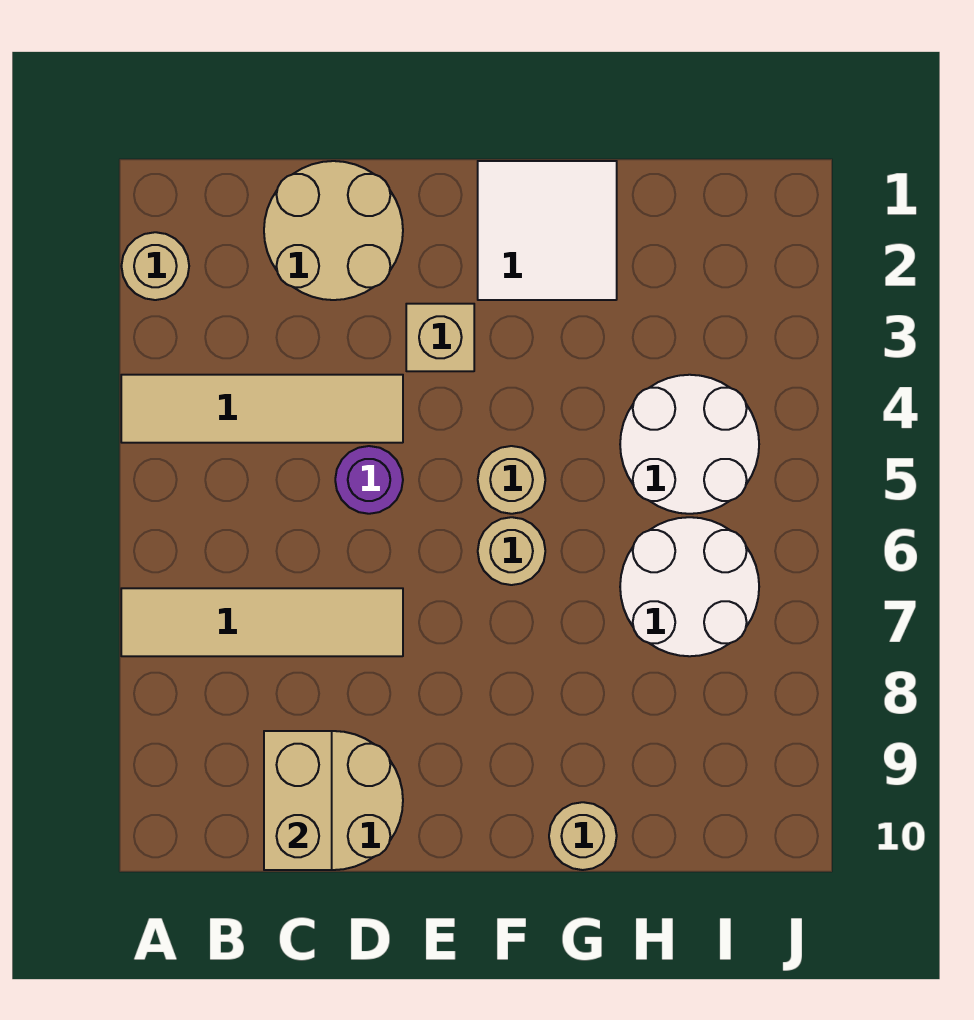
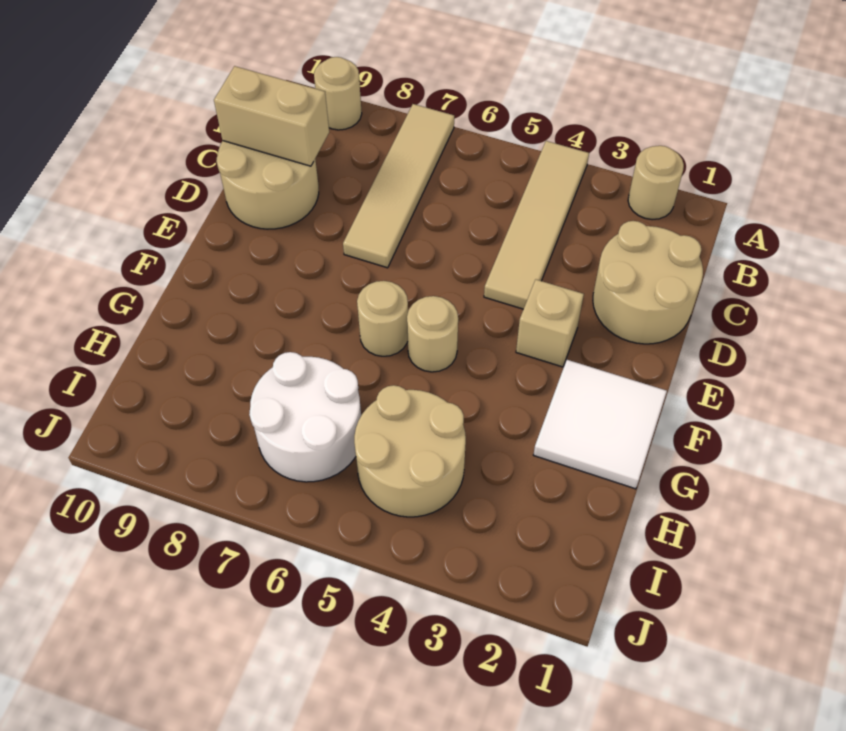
purple 1x1 round brick [335,446,403,514] -> none
tan 1x1 round brick [549,802,617,870] -> tan 1x1 round brick moved to [314,57,362,130]
white 2x2 round brick [620,375,759,514] -> tan 2x2 round brick [354,385,466,517]

